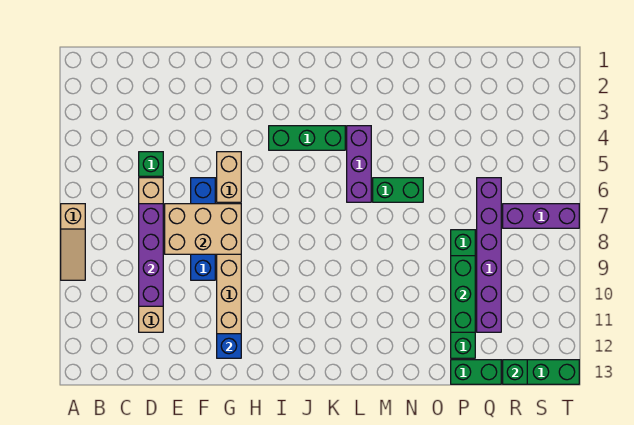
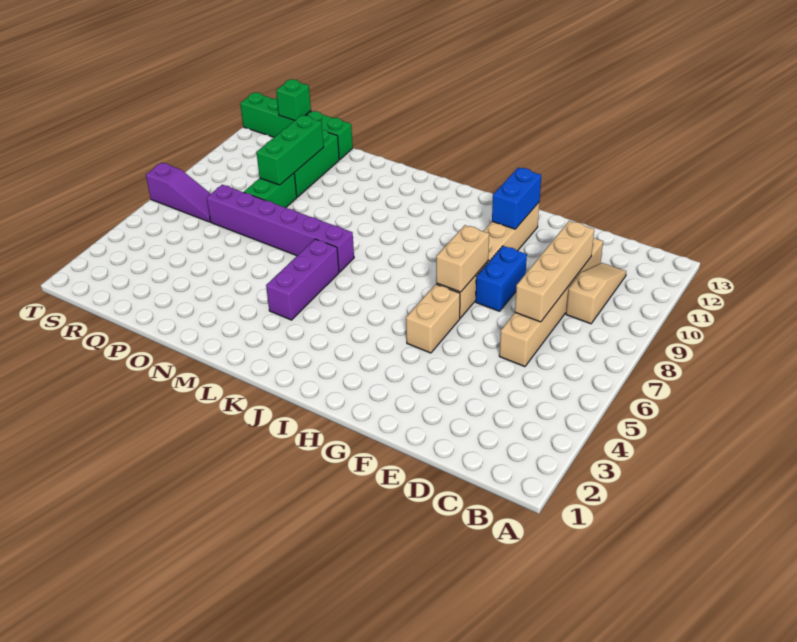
tan 1x3 slope [61,204,85,280] -> tan 1x3 slope moved to [566,263,626,324]
green 1x1 brick [139,152,163,176] -> none
purple 1x4 brick [139,204,163,306] -> tan 1x4 brick [515,221,594,322]
tan 2x3 brick [165,204,241,254] -> tan 1x2 brick [436,225,489,292]
blue 1x4 brick [191,178,215,280] -> blue 1x2 brick [476,246,527,311]
blue 1x1 brick [217,334,241,358] -> blue 1x2 brick [492,168,541,229]
green 1x3 brick [269,126,345,150] -> none
green 1x2 brick [373,178,423,202] -> none
purple 1x6 brick [477,178,501,332] -> purple 1x6 brick turned to [207,185,354,272]
purple 1x3 brick [503,204,579,228] -> purple 1x3 slope [146,163,211,222]

